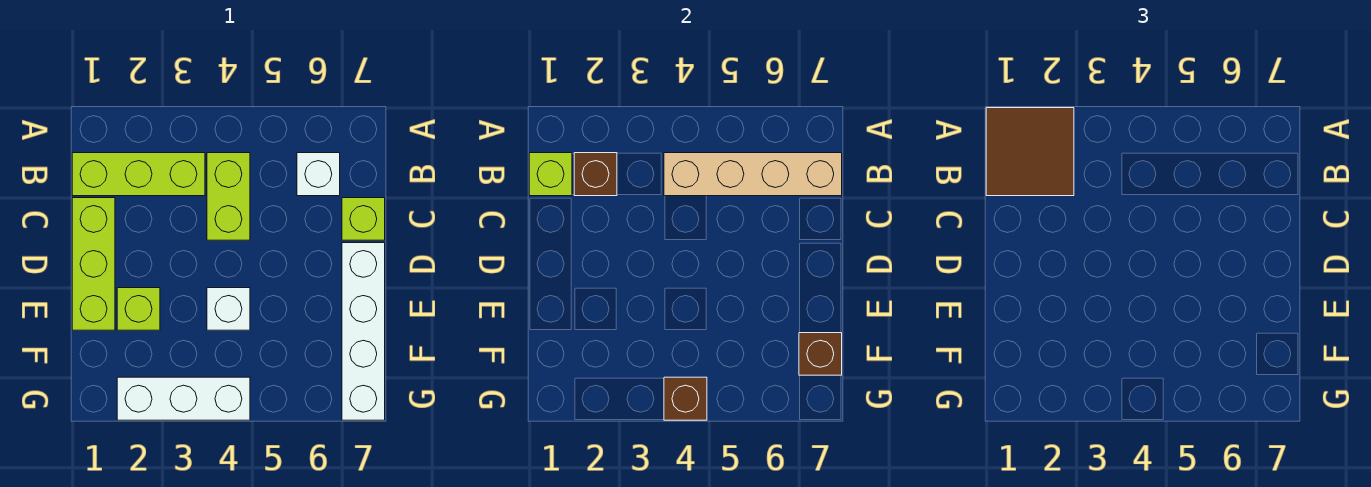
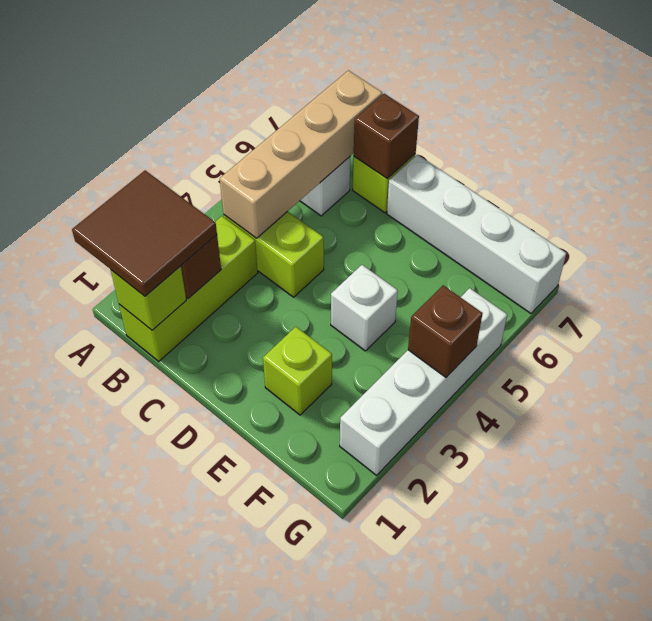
lime 1x3 brick [72,198,115,330] -> none
brown 1x1 brick [799,333,842,375] -> brown 1x1 brick moved to [354,94,419,179]
white 1x3 brick [117,377,250,420] -> white 1x4 brick [340,288,507,475]

